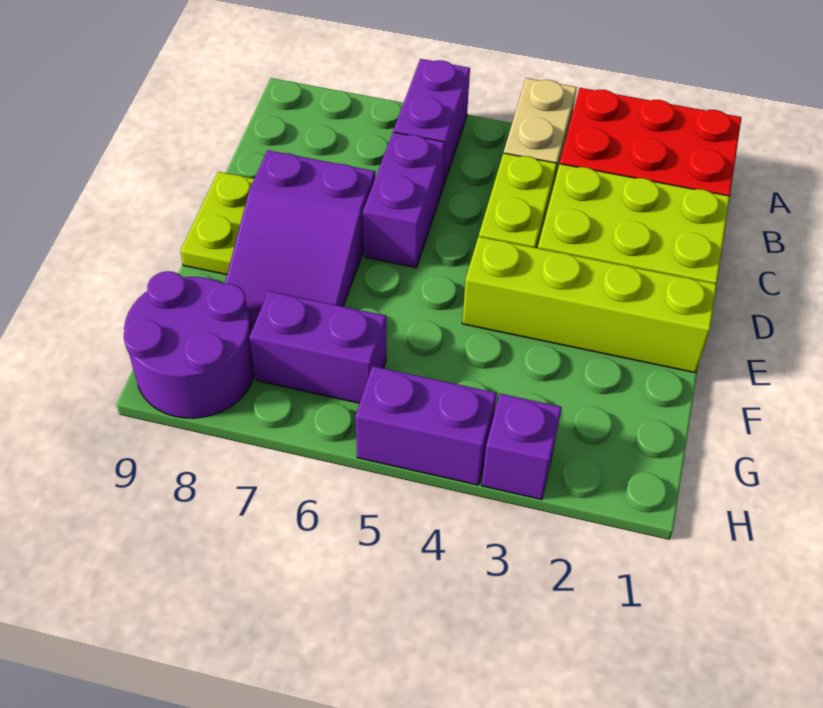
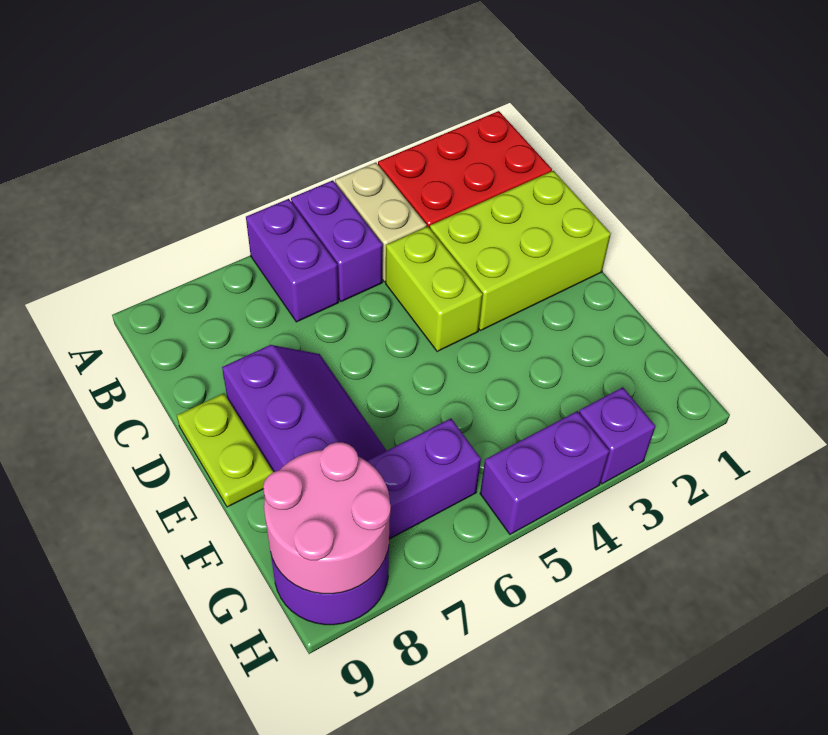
purple 1x2 brick [363,132,445,268] -> purple 1x2 brick moved to [291,180,383,302]
purple 2x3 slope [225,150,375,328] -> purple 2x3 slope turned to [222,345,387,472]
lime 1x4 brick [462,237,717,373] -> none
none -> pink 2x2 round brick [263,442,391,594]

